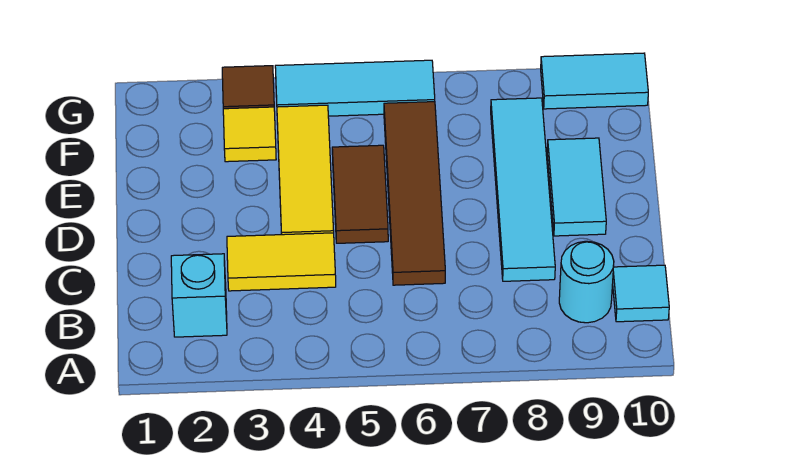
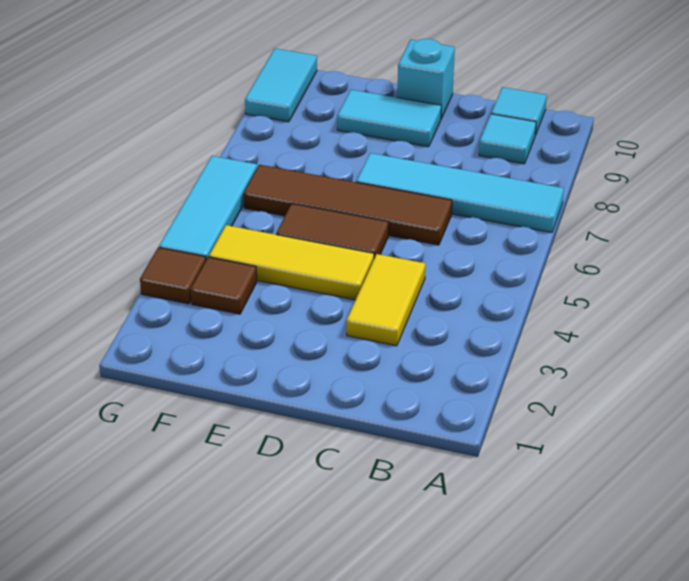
cyan 1x1 brick [171,254,227,337] -> cyan 1x1 brick moved to [397,39,455,119]
cyan 1x1 round brick [559,241,614,323] -> cyan 1x1 tile [479,114,536,164]
cyan 1x4 tile [491,98,555,281] -> cyan 1x4 tile moved to [356,153,564,233]
yellow 1x1 tile [223,107,276,162] -> brown 1x1 tile [191,257,257,314]

